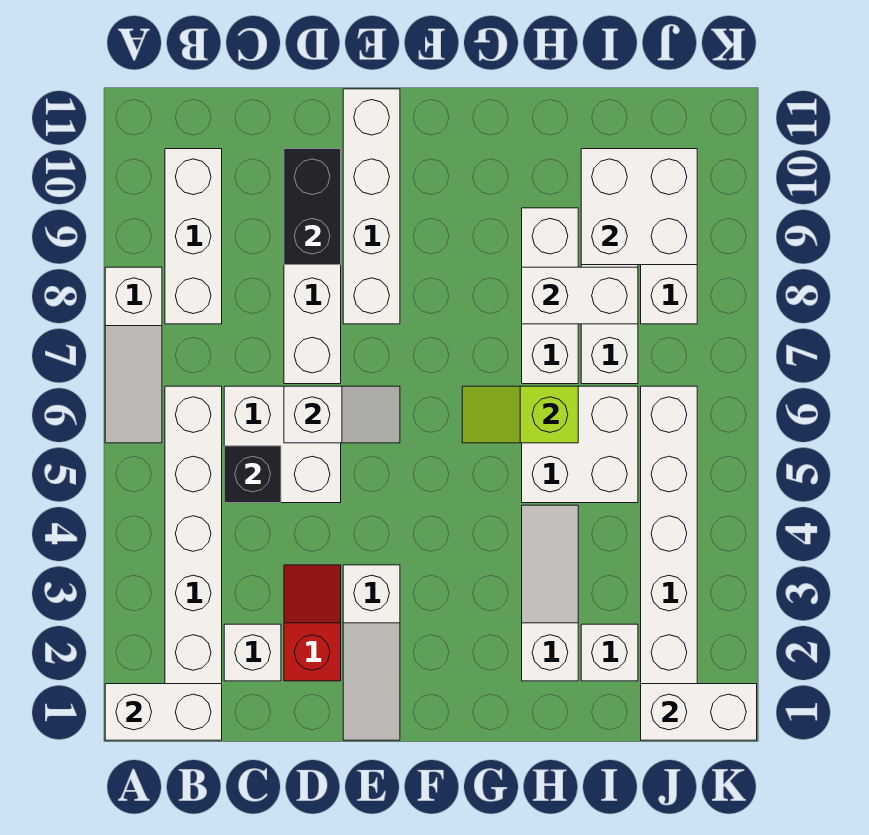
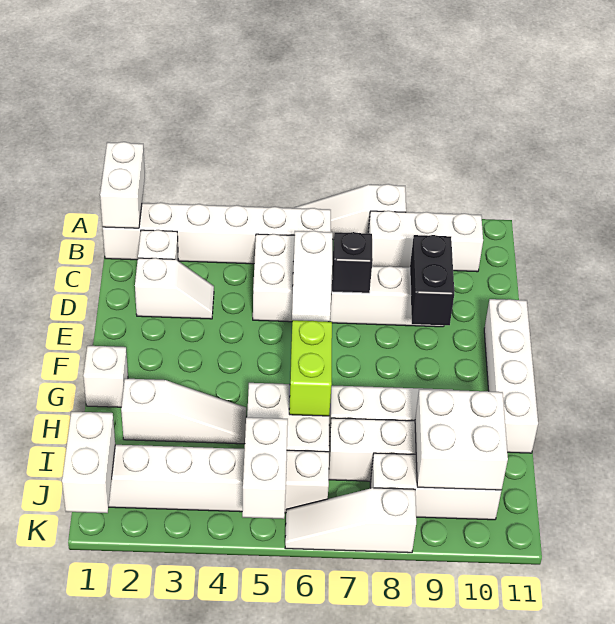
black 1x1 brick [224,446,281,503] -> black 1x1 brick moved to [332,232,373,293]
red 1x2 slope [284,565,341,681] -> white 1x2 slope [135,258,214,319]
black 1x2 brick [284,149,341,265] -> black 1x2 brick turned to [410,235,454,325]
white 1x3 slope [343,565,400,740] -> white 1x3 slope moved to [285,488,416,553]
white 1x4 brick [343,89,400,324] -> white 1x4 brick turned to [484,299,538,453]
lime 1x2 slope [462,386,578,443] -> lime 1x2 brick [289,320,332,416]
white 1x2 brick [522,267,638,324] -> white 1x2 brick moved to [242,417,288,519]
white 1x1 brick [581,624,638,681] -> white 1x1 brick moved to [83,346,128,407]

